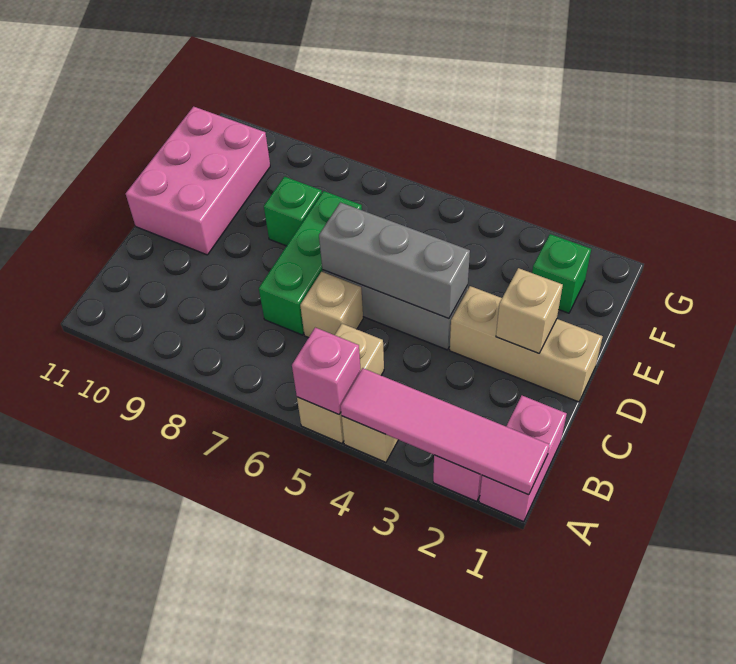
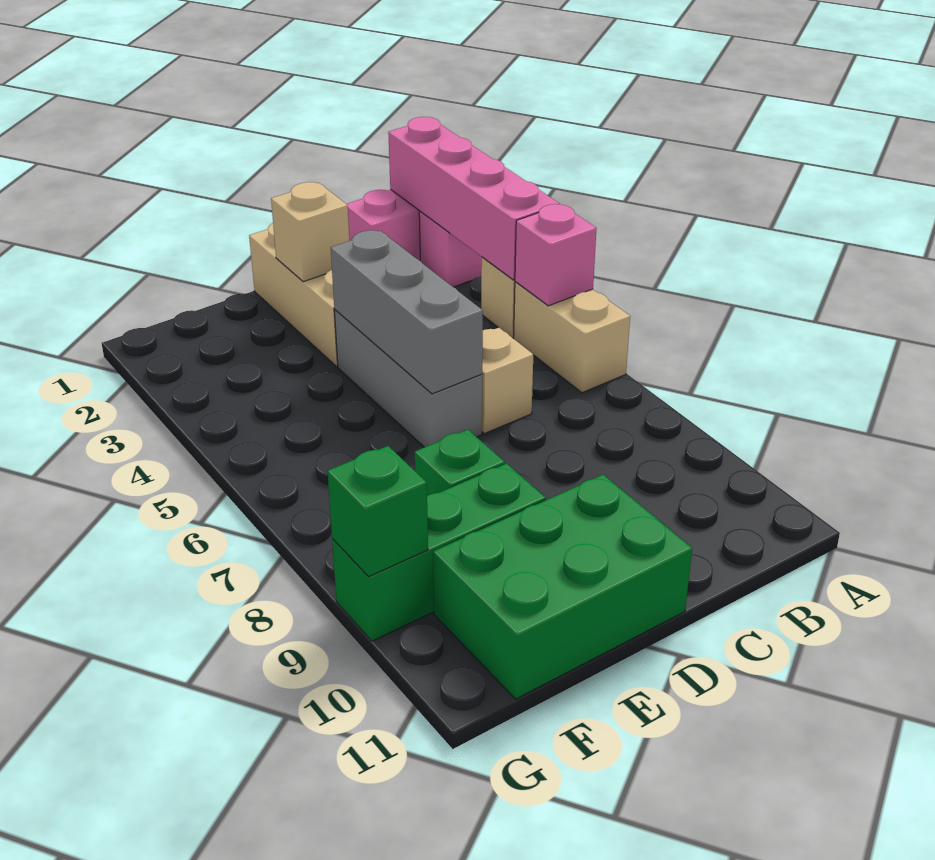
pink 1x4 tile [341,368,549,495] -> pink 1x4 brick [388,117,560,280]
tan 1x2 brick [297,324,384,443] -> tan 1x2 brick turned to [514,282,630,393]
green 1x3 brick [259,191,362,335] -> green 1x3 brick moved to [332,464,546,641]
pink 2x3 brick [126,107,270,255] -> green 2x3 brick [433,475,692,699]
green 1x1 brick [532,234,591,313] -> green 1x1 brick moved to [327,446,428,577]

